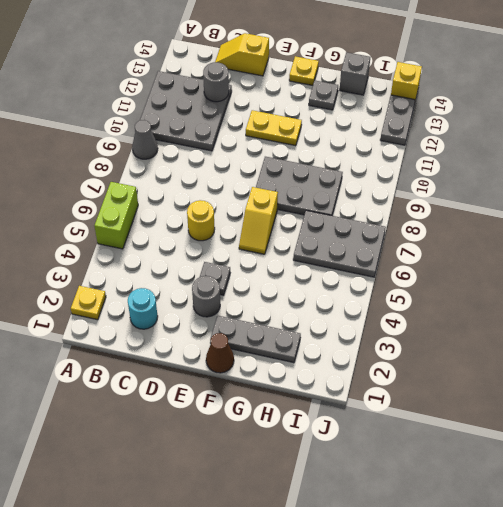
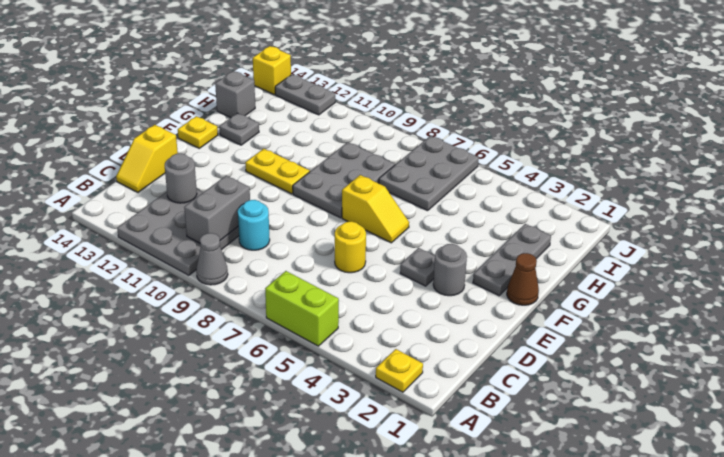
none -> grey 1x2 brick [184,176,250,243]
cyan 1x1 round brick [128,288,158,329] -> cyan 1x1 round brick moved to [238,200,270,250]
yellow 1x2 plate [246,110,302,146] -> yellow 1x2 plate turned to [245,149,310,194]

